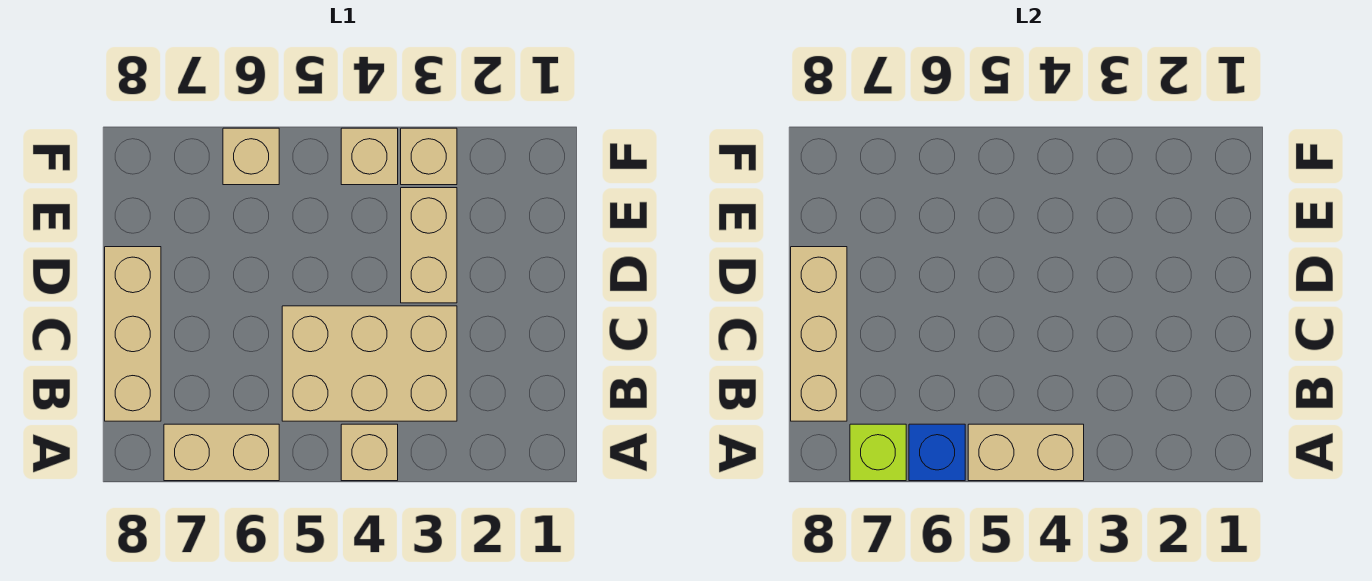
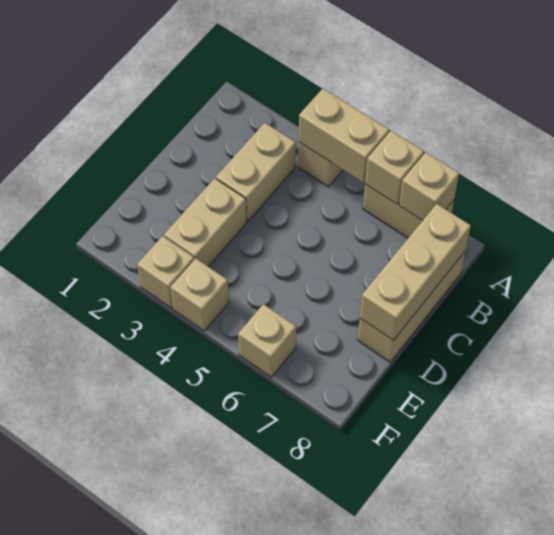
blue 1x1 brick [909,424,965,481] -> tan 1x1 brick [365,131,424,204]
lime 1x1 brick [850,424,906,481] -> tan 1x1 brick [399,152,459,221]
tan 2x3 brick [282,306,457,421] -> tan 1x2 brick [216,123,296,221]

